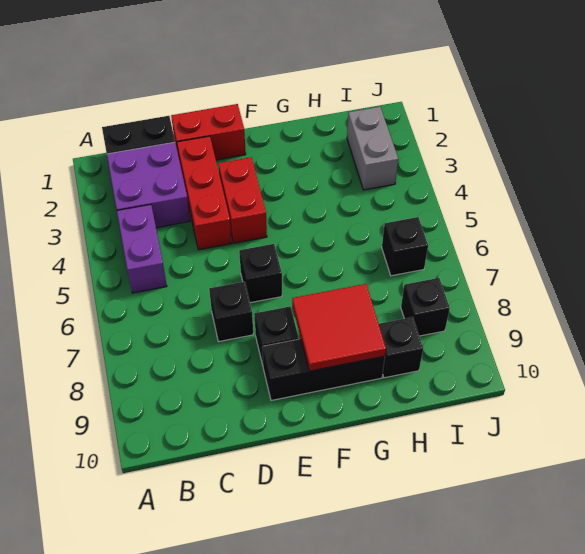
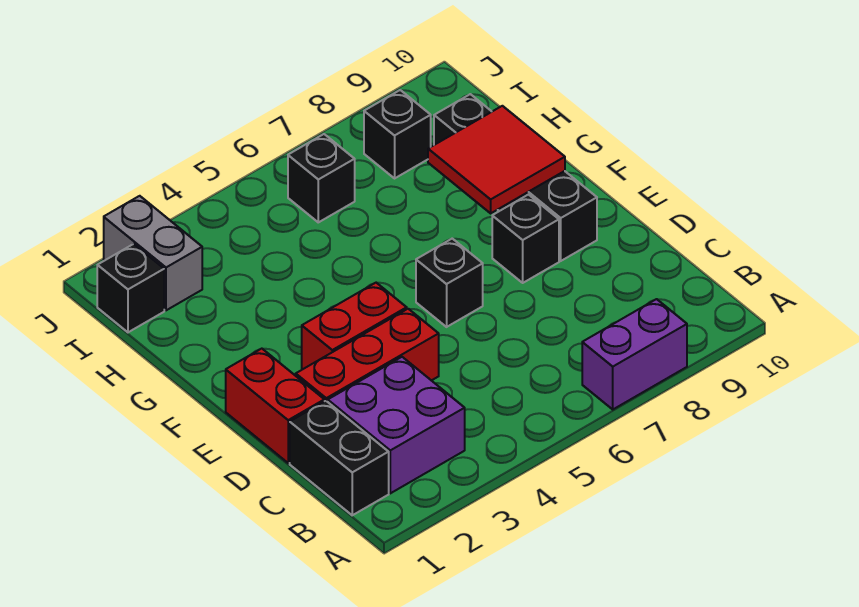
purple 1x2 brick [117,205,167,293] -> purple 1x2 brick moved to [582,299,687,409]
black 1x1 brick [209,282,253,342] -> black 1x1 brick moved to [97,244,164,332]
grey 1x2 brick [347,107,398,190] -> grey 1x2 brick turned to [104,196,202,310]

